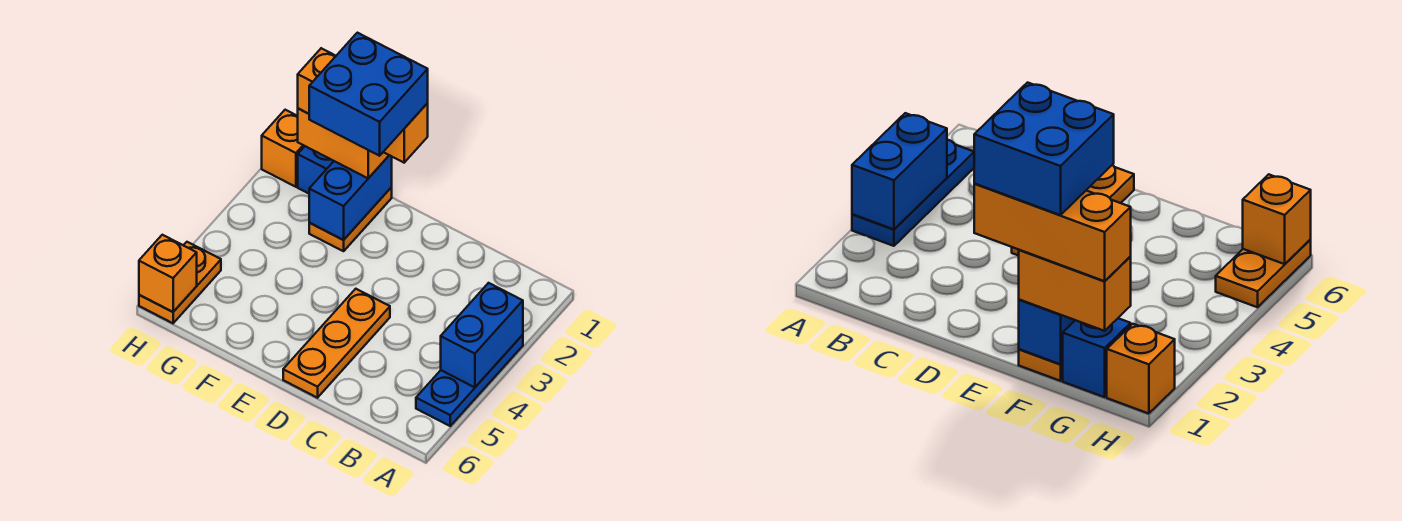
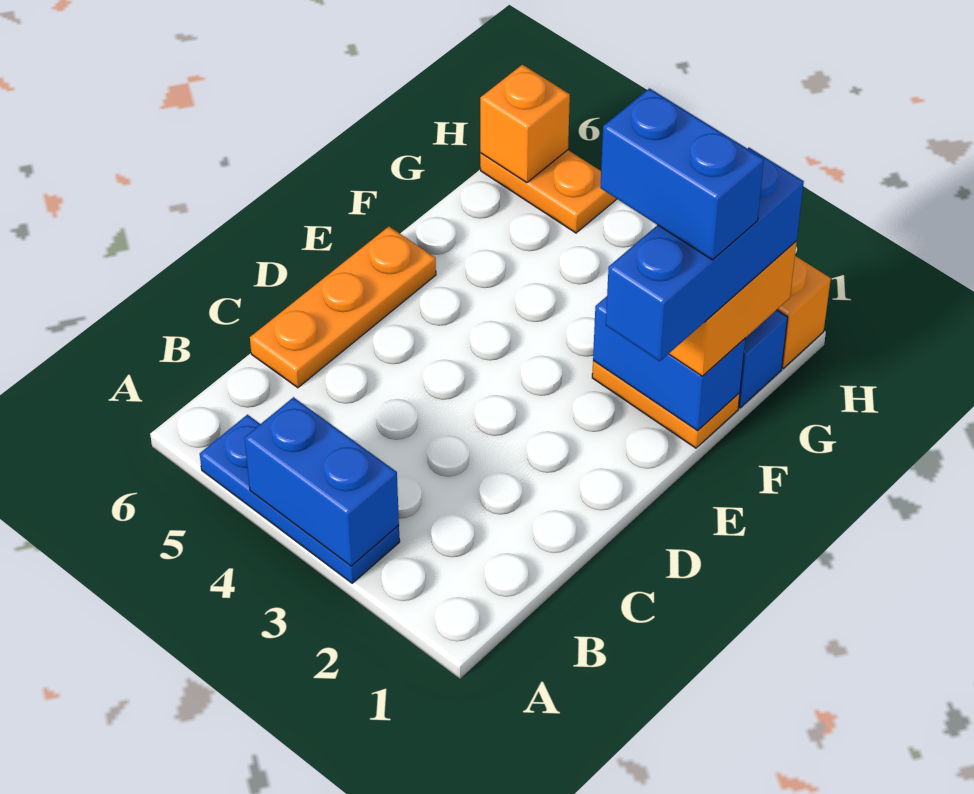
orange 1x3 plate [283,289,390,398] -> orange 1x3 plate turned to [250,227,436,388]
orange 1x3 brick [298,48,428,163] -> blue 1x3 brick [606,148,804,361]
blue 2x2 brick [309,33,428,156] -> blue 1x2 brick [600,88,764,260]

